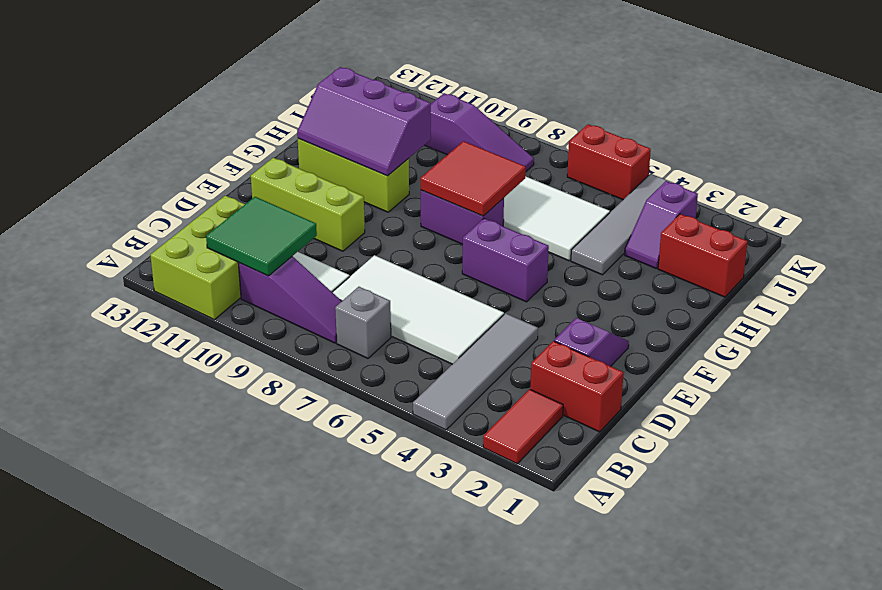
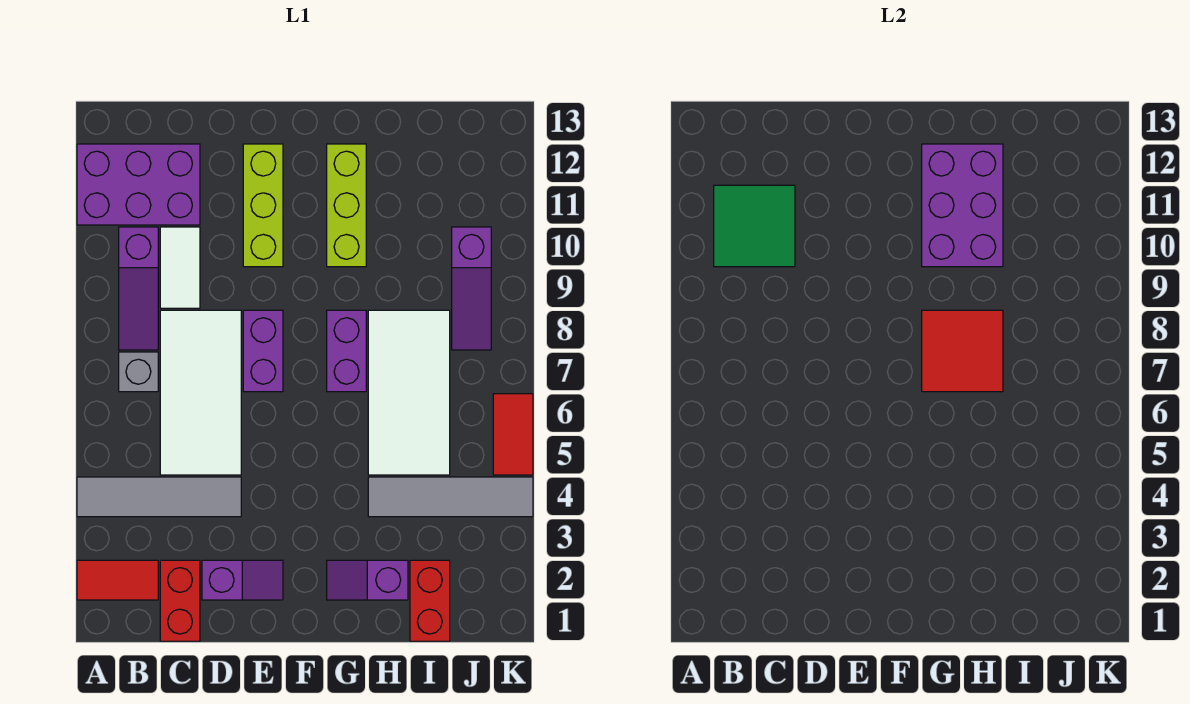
lime 2x3 brick [150,196,245,320] -> purple 2x3 brick [77,144,200,225]
purple 1x2 brick [462,219,549,302] -> purple 1x2 brick moved to [243,310,283,392]
purple 2x3 slope [297,67,431,176] -> purple 2x3 brick [922,144,1003,267]
purple 1x2 slope [625,181,698,268] -> purple 1x2 slope moved to [327,560,408,600]
red 1x2 brick [567,124,651,200] -> red 1x2 tile [493,394,533,475]

